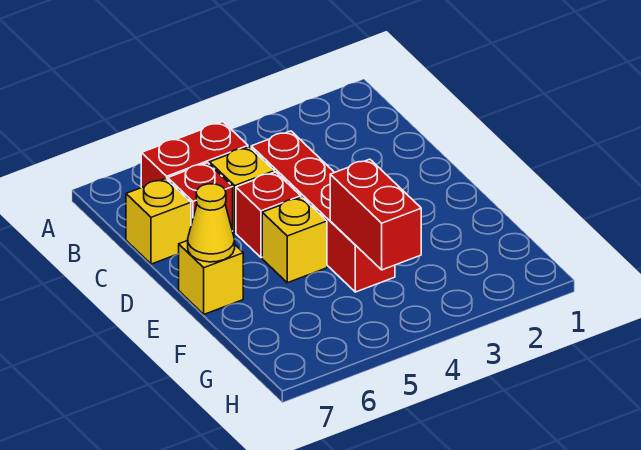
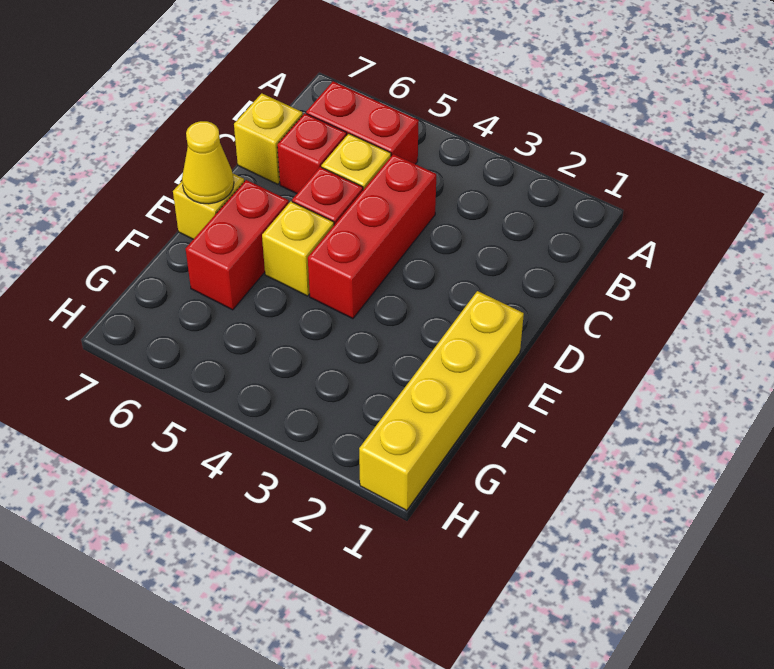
red 1x4 brick [251,131,395,292] -> red 1x3 brick [308,154,436,319]
none -> yellow 1x4 brick [359,291,524,511]
red 1x2 brick [330,159,421,270] -> red 1x2 brick moved to [186,180,289,310]

